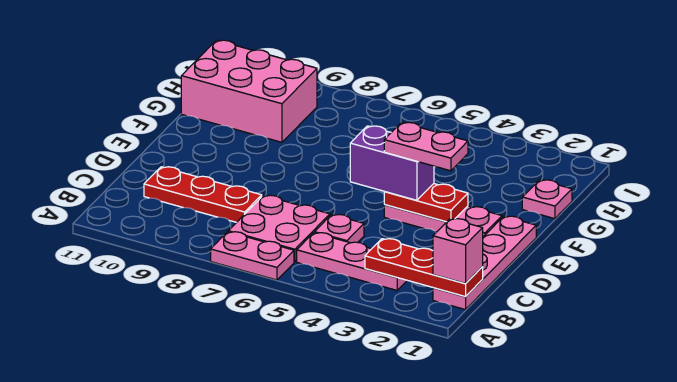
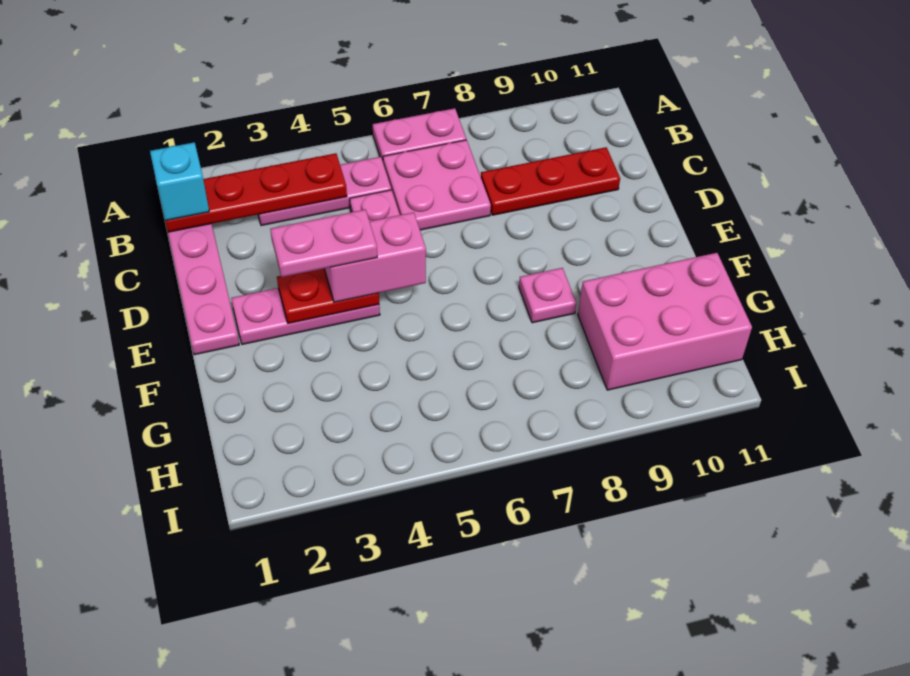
red 1x3 plate [365,239,483,297] -> red 1x4 plate [165,153,347,232]
pink 1x1 brick [433,219,483,283] -> cyan 1x1 brick [150,142,209,221]
purple 1x2 brick [350,126,434,200] -> pink 1x2 brick [324,212,426,302]
pink 1x1 plate [522,180,572,219] -> pink 1x1 plate moved to [519,268,576,323]

